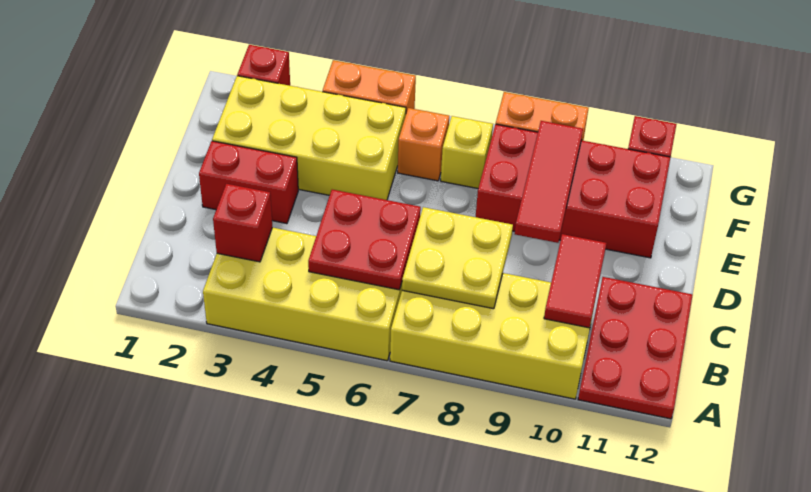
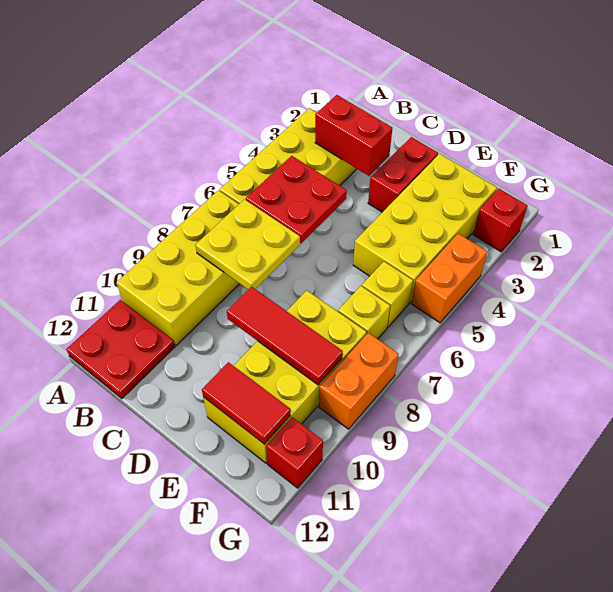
red 2x3 plate [578,277,693,419] -> red 2x2 plate [67,300,175,398]
red 1x1 brick [213,184,272,262] -> red 1x2 brick [315,95,392,176]
red 1x2 tile [544,234,607,328] -> red 1x2 tile moved to [202,362,290,444]
red 2x4 brick [476,124,671,258] -> yellow 2x4 brick [203,291,367,463]
orange 1x1 brick [398,108,449,181] -> yellow 1x1 brick [362,262,413,327]

